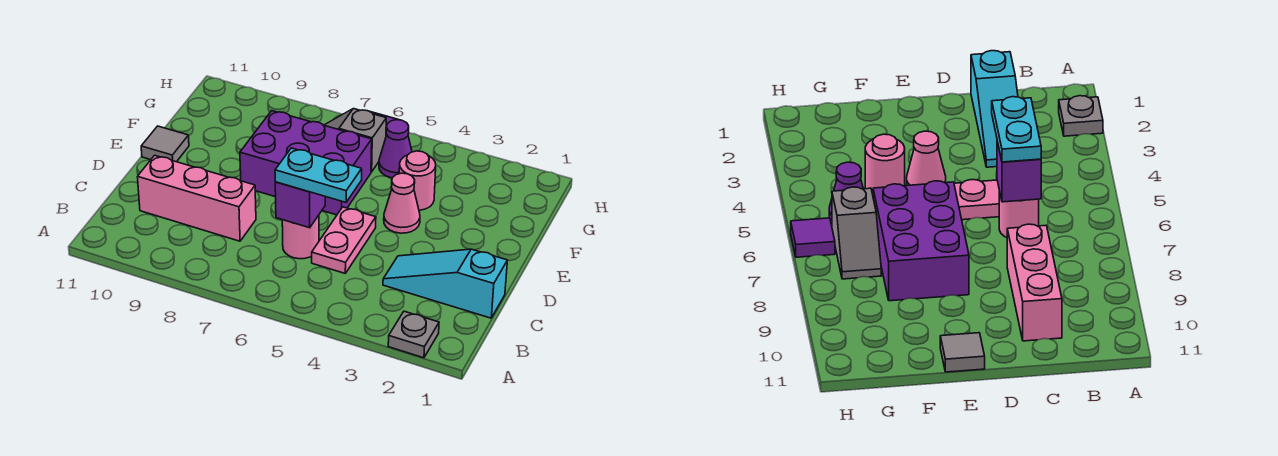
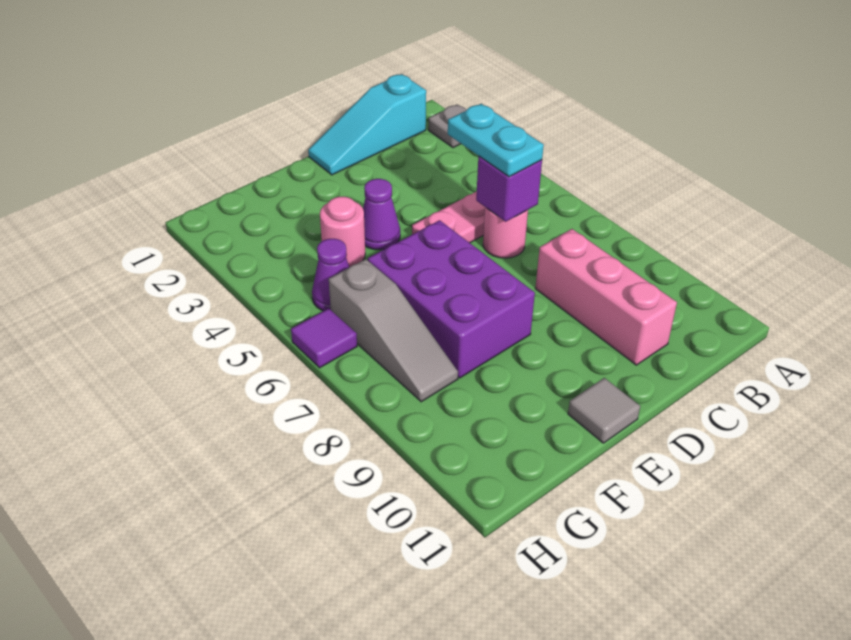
cyan 1x3 slope [383,249,508,318] -> cyan 1x3 slope turned to [308,74,426,175]
pink 1x1 cone [384,173,420,233] -> purple 1x1 cone [363,179,400,250]
grey 1x2 slope [324,109,386,172] -> grey 1x3 slope [329,259,458,402]

